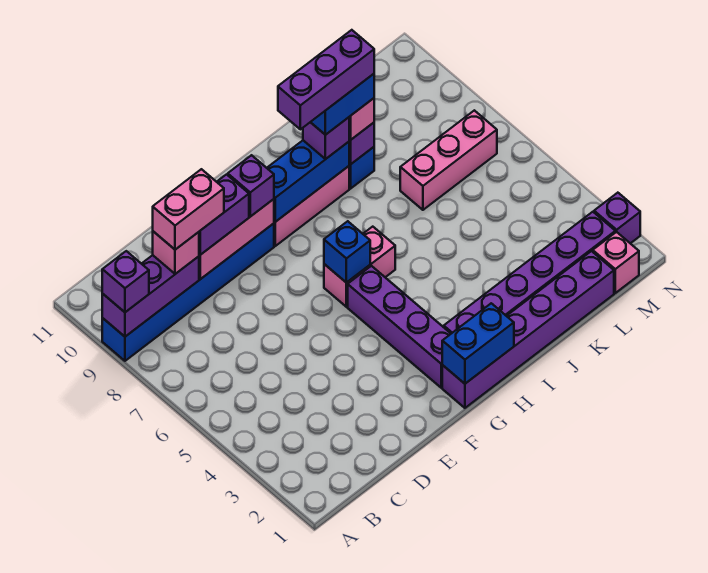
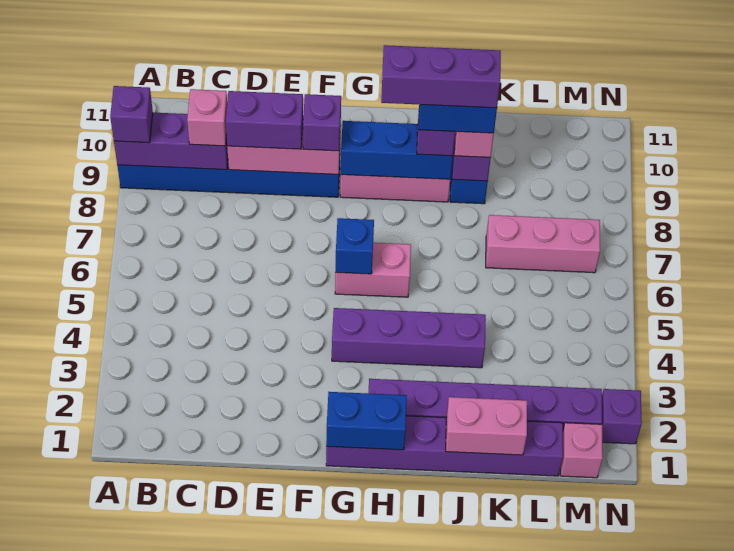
pink 1x2 brick [153,169,224,250] -> pink 1x2 brick moved to [446,397,527,455]
purple 1x4 brick [348,266,451,388] -> purple 1x4 brick turned to [332,308,486,368]

